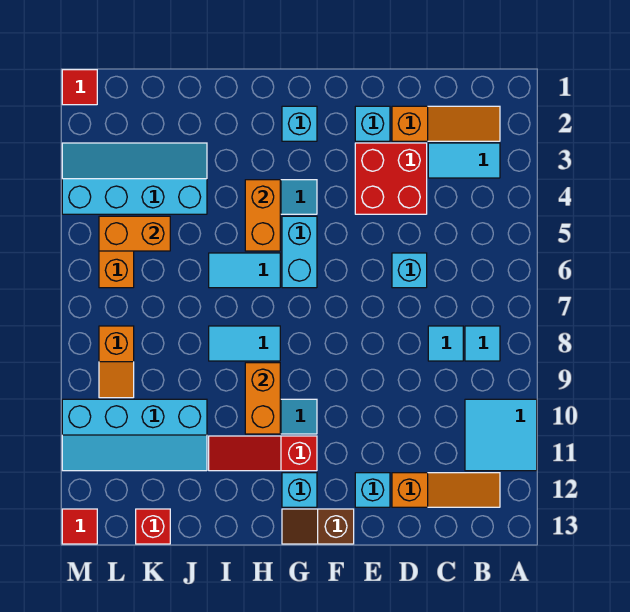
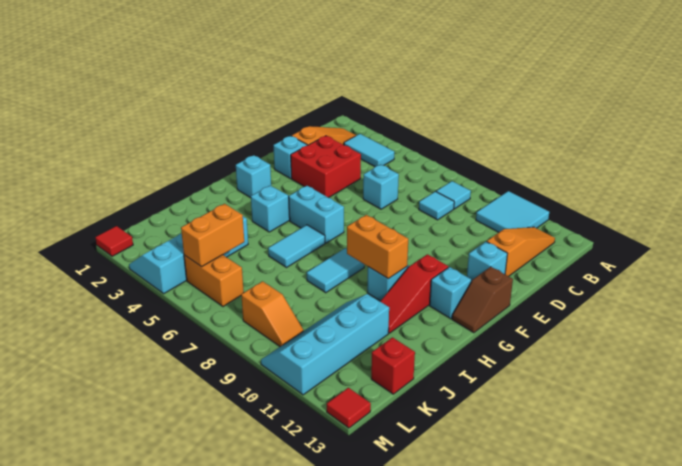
cyan 1x2 tile [428,143,500,178] -> cyan 1x2 tile turned to [344,134,394,167]
orange 1x2 brick [245,180,280,251] -> none
cyan 2x4 slope [62,399,207,471] -> cyan 2x4 slope turned to [261,294,389,395]

